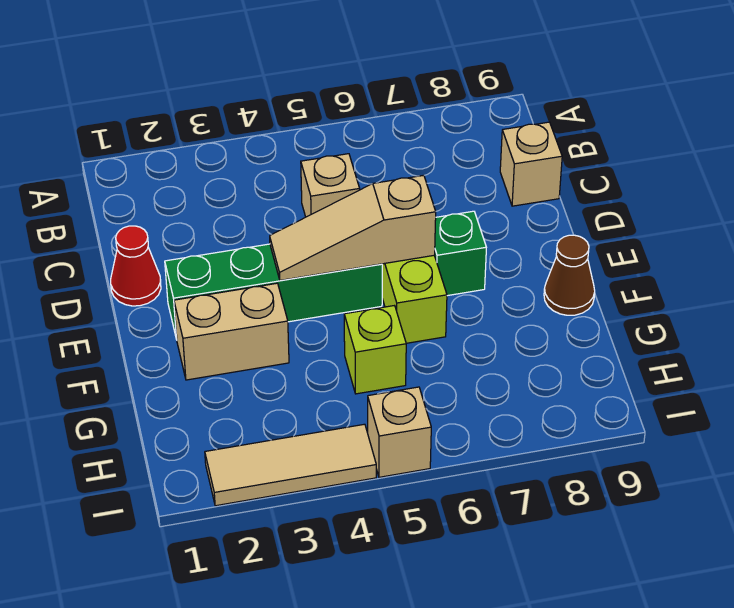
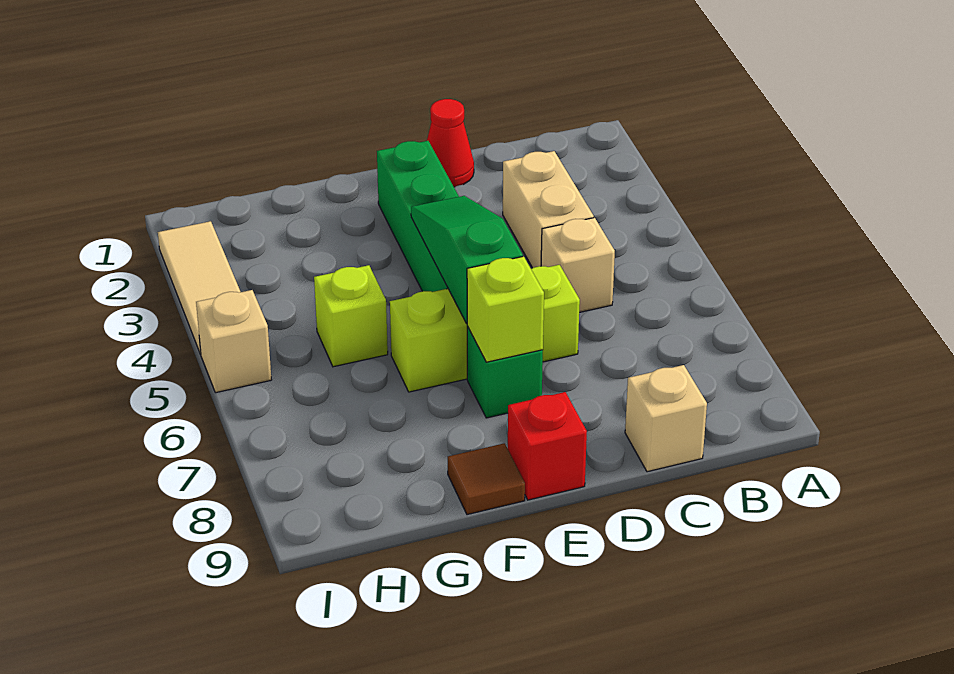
tan 1x3 slope [270,175,436,280] -> green 1x3 slope [411,196,523,324]
none -> lime 1x1 brick [467,256,544,362]
none -> red 1x1 brick [508,392,587,500]
tan 1x2 brick [174,283,289,380] -> tan 1x2 brick moved to [503,151,594,268]
brown 1x1 cone [544,235,595,315] -> brown 1x1 tile [448,443,525,515]

